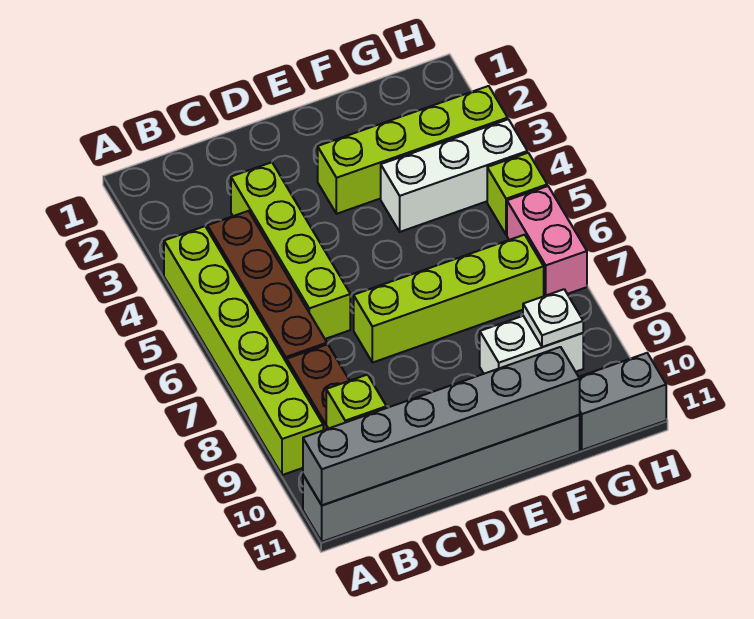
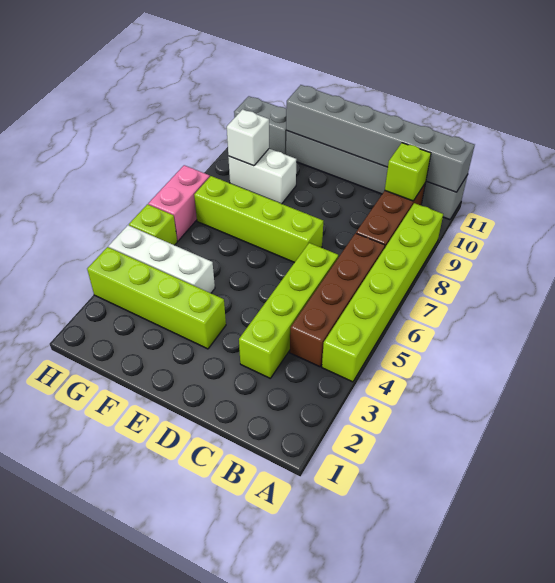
white 1x1 plate [523,289,583,347] -> white 1x1 brick [227,109,269,166]

